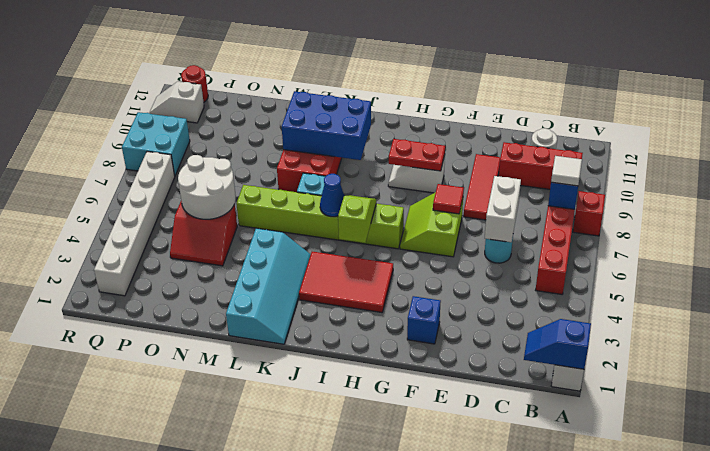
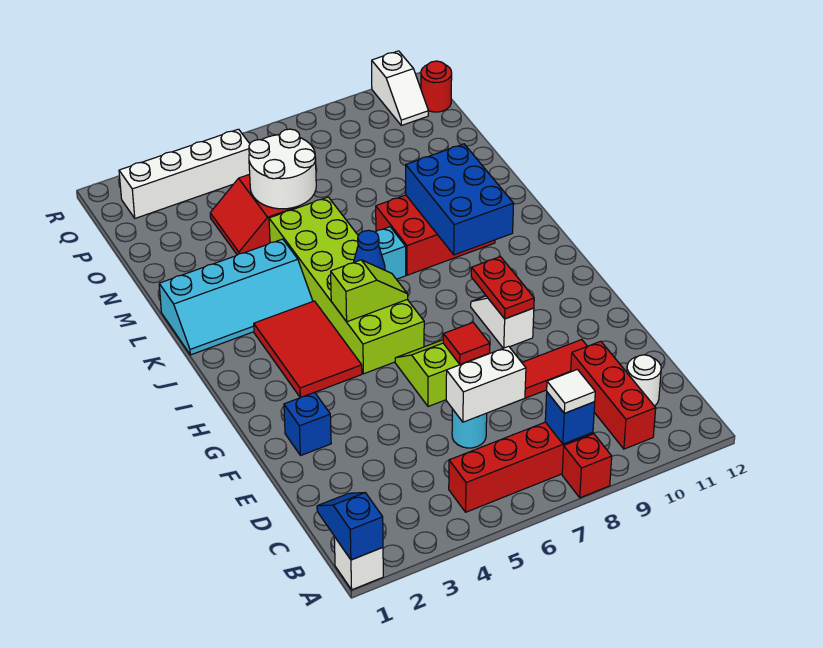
lime 1x6 brick [236,185,404,249] -> lime 2x6 brick [269,197,424,374]
white 1x6 brick [94,151,175,296] -> white 1x4 brick [119,129,250,218]
cyan 2x2 brick [122,112,190,175] -> none
white 1x2 slope [150,82,204,123] -> white 1x2 slope turned to [372,51,428,125]

